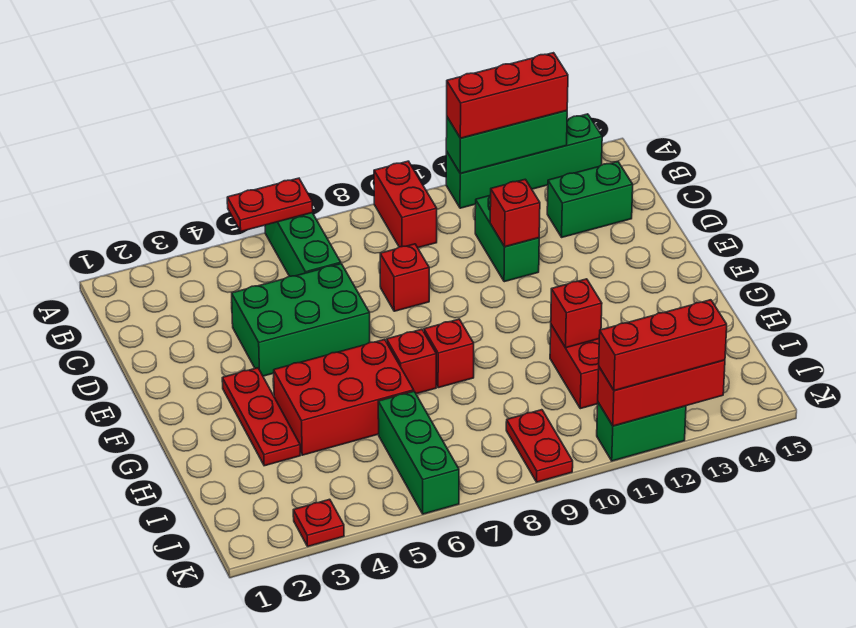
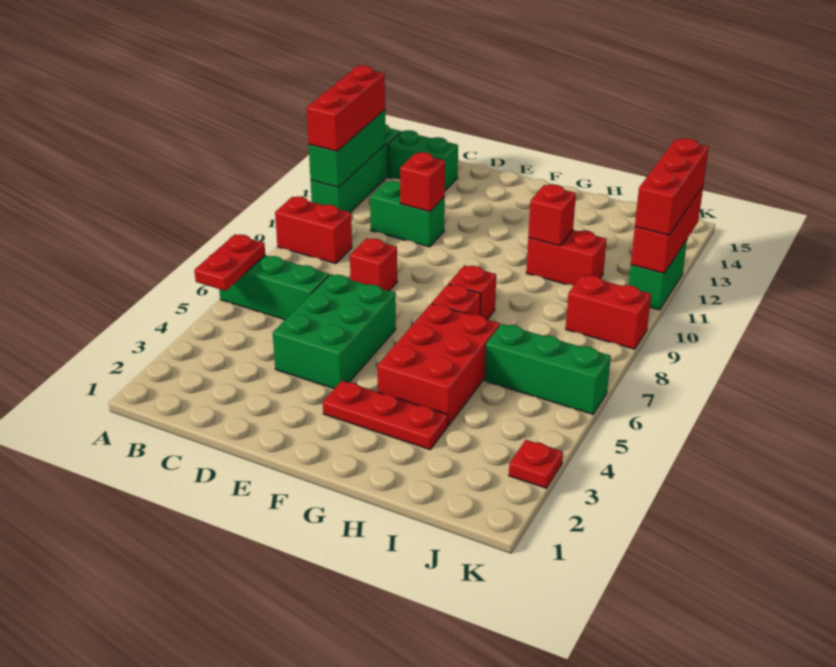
green 1x2 brick [547,162,633,237] -> green 1x2 brick turned to [388,130,458,191]
red 1x2 plate [506,410,573,482] -> red 1x2 brick [566,275,651,349]

